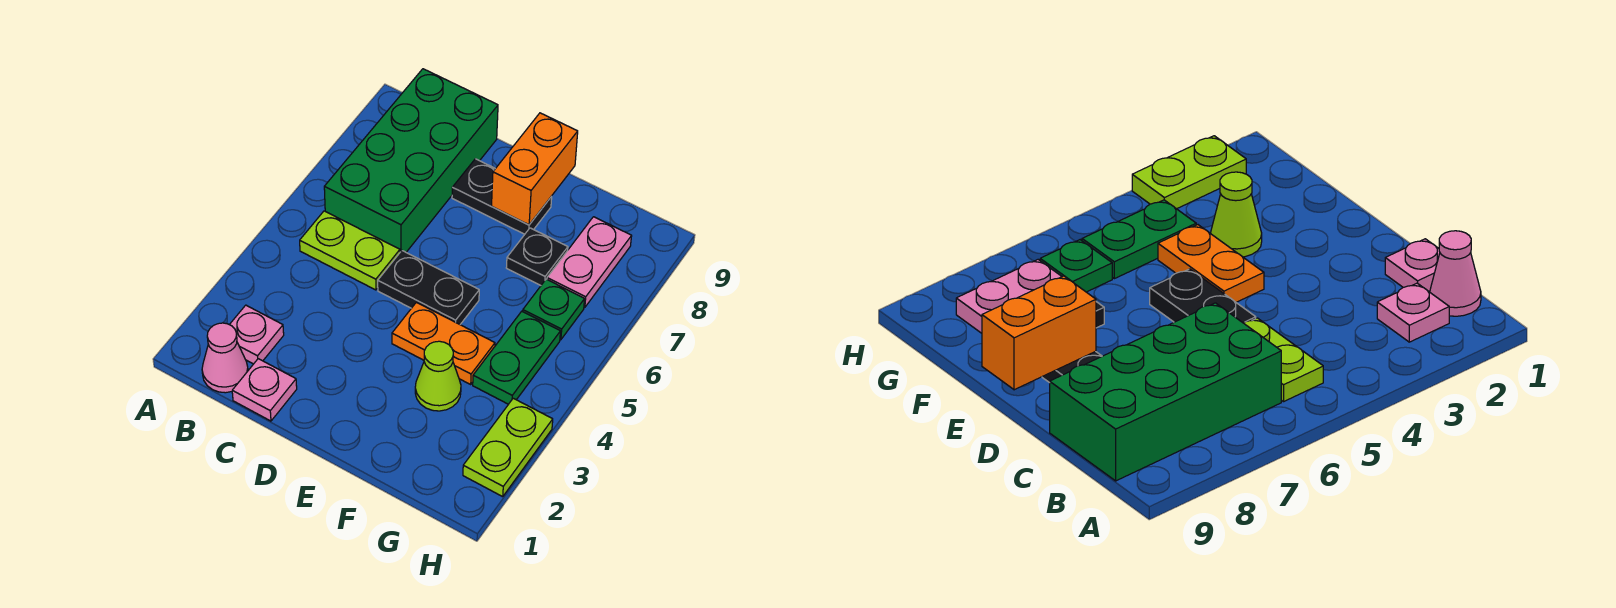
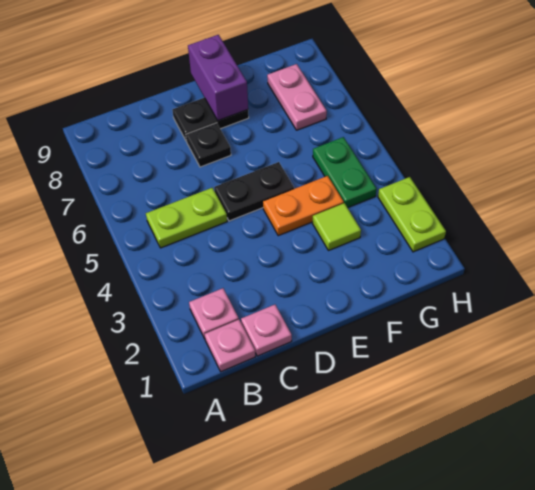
pink 1x1 cone [202,323,248,393] -> pink 1x1 plate [205,320,255,372]
green 2x4 brick [324,69,498,252] -> none
orange 1x2 brick [492,113,578,225] -> purple 1x2 brick [188,35,248,121]
lime 1x1 cone [415,341,461,411] -> lime 1x1 tile [312,203,361,251]
black 1x1 plate [506,228,568,285] -> black 1x1 plate moved to [186,123,231,167]
green 1x1 plate [523,279,585,340] -> none

